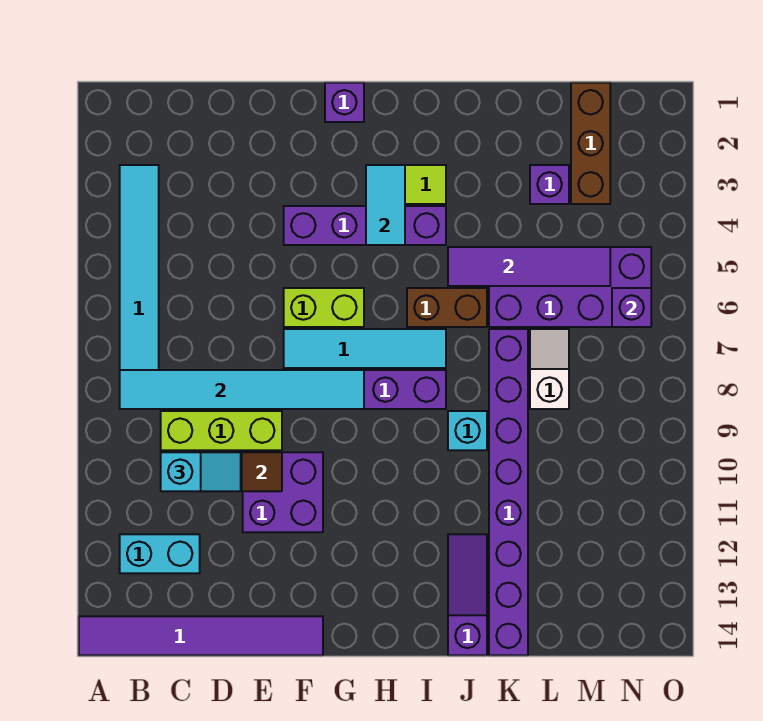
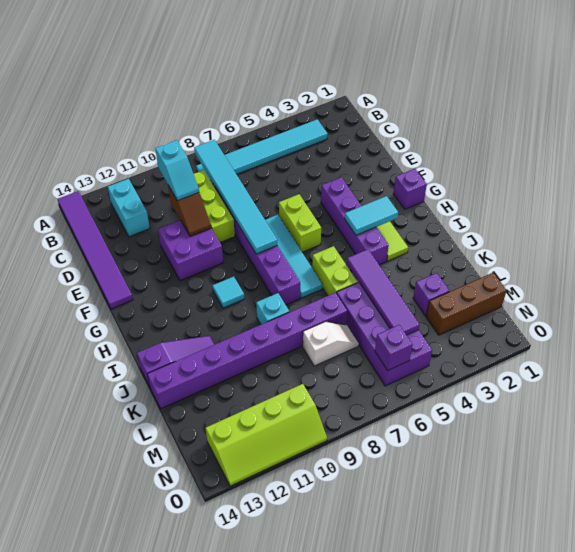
none -> cyan 1x1 tile [213,277,244,308]
brown 1x2 brick [407,288,487,327] -> lime 1x2 brick [312,246,357,296]
none -> lime 2x4 slope [206,384,327,486]

